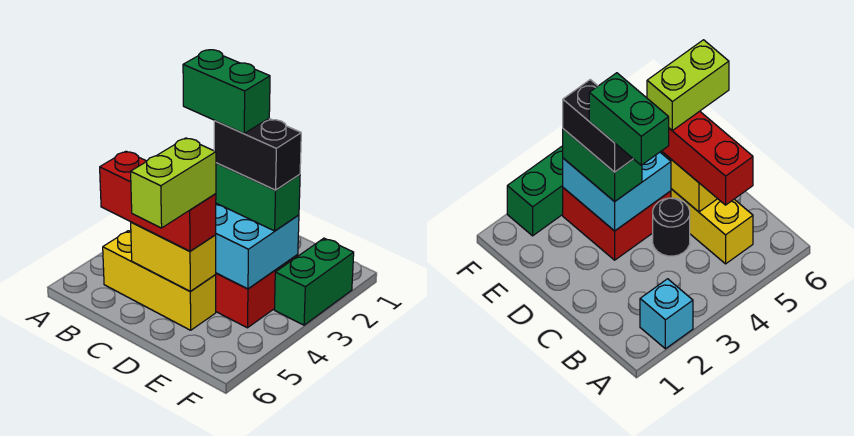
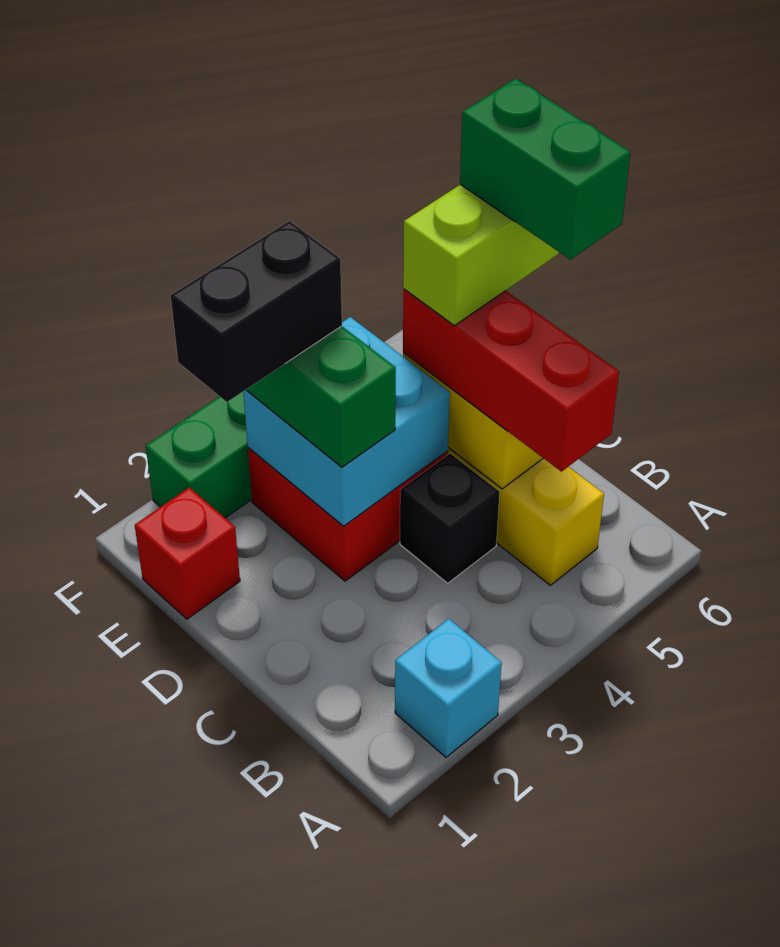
green 1x2 brick [183,50,270,133] -> green 1x2 brick moved to [460,78,630,260]
black 1x1 round brick [653,198,690,256] -> black 1x1 brick [400,453,500,583]
black 1x2 brick [214,119,301,190] -> black 1x2 brick turned to [171,221,342,402]
none -> red 1x1 brick [135,488,240,619]

